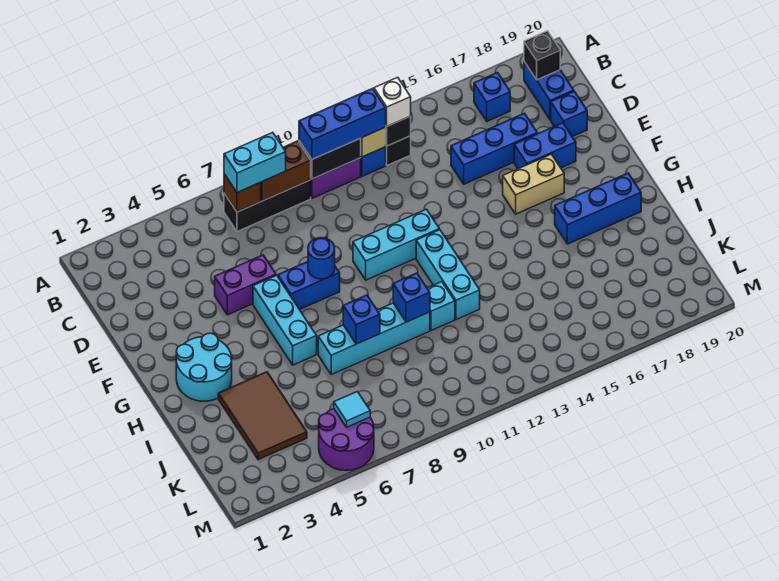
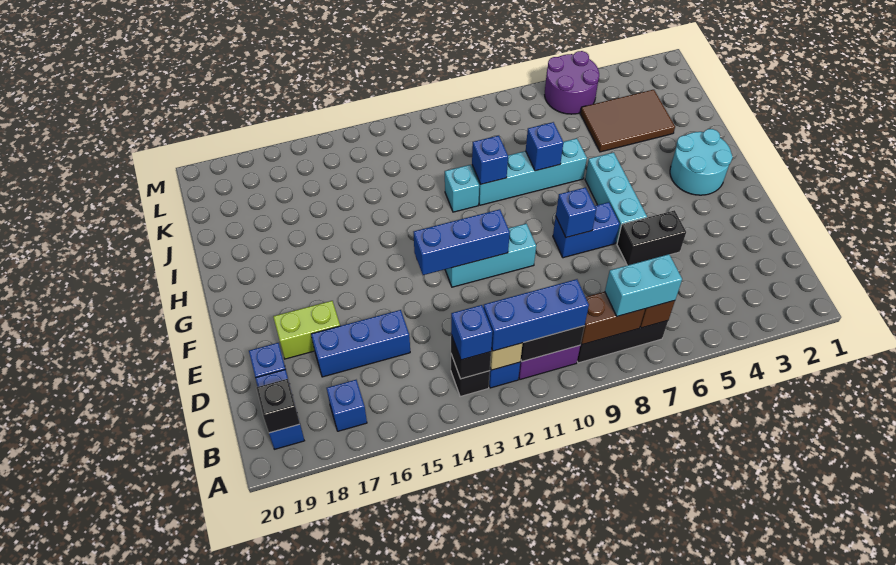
white 1x1 brick [374,77,411,126] -> blue 1x1 brick [451,305,492,360]
purple 1x2 brick [215,255,276,315] -> black 1x2 brick [617,210,686,265]
blue 1x2 brick [514,123,576,169] -> lime 1x2 brick [273,301,340,359]
blue 1x1 round brick [308,238,335,279] -> blue 1x1 brick [556,187,596,238]
tan 1x2 brick [503,154,564,214] -> none
cyan 1x3 brick [416,230,480,320] -> none
blue 1x3 brick [555,173,641,244] -> blue 1x3 brick moved to [414,209,510,275]
brown 2x3 tile [218,372,307,459] -> brown 2x3 tile turned to [580,90,675,152]
cyan 1x1 tile [334,391,370,427] -> none

